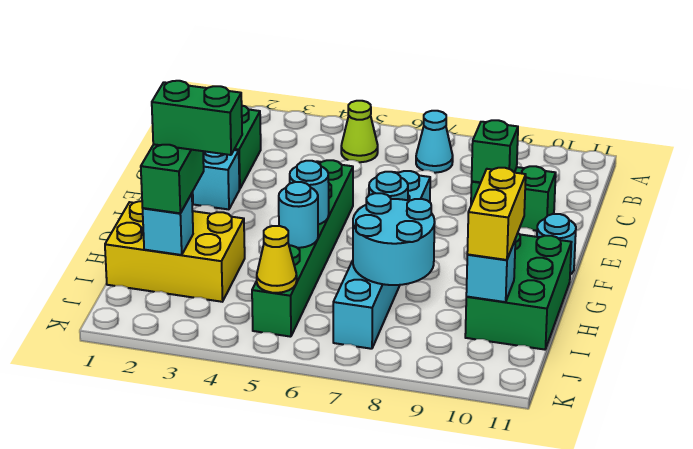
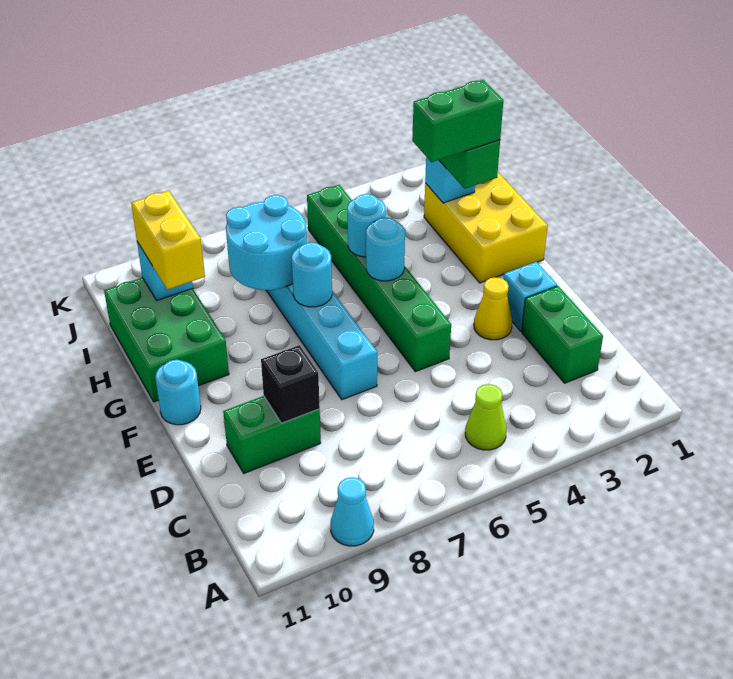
cyan 1x1 cone [416,111,453,173] -> cyan 1x1 cone moved to [331,477,374,546]
green 1x1 brick [472,120,518,182] -> black 1x1 brick [261,345,320,423]
yellow 2x3 brick [105,201,245,302] -> yellow 2x3 brick turned to [424,173,548,283]
yellow 1x1 cone [257,226,297,293] -> yellow 1x1 cone moved to [474,277,512,340]

